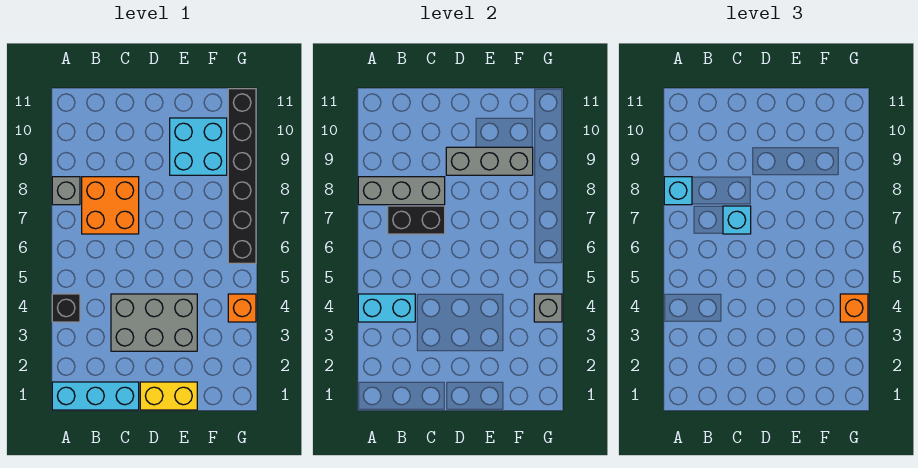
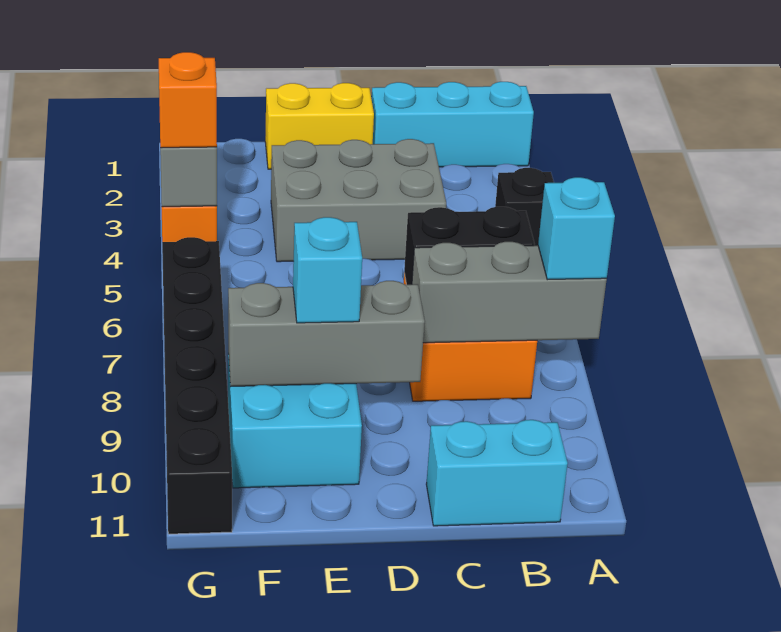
cyan 1x2 brick [358,294,415,322] -> cyan 1x2 brick moved to [426,420,568,526]
grey 1x1 brick [52,177,80,205] -> none
cyan 1x1 brick [723,206,751,234] -> cyan 1x1 brick moved to [293,217,362,323]

